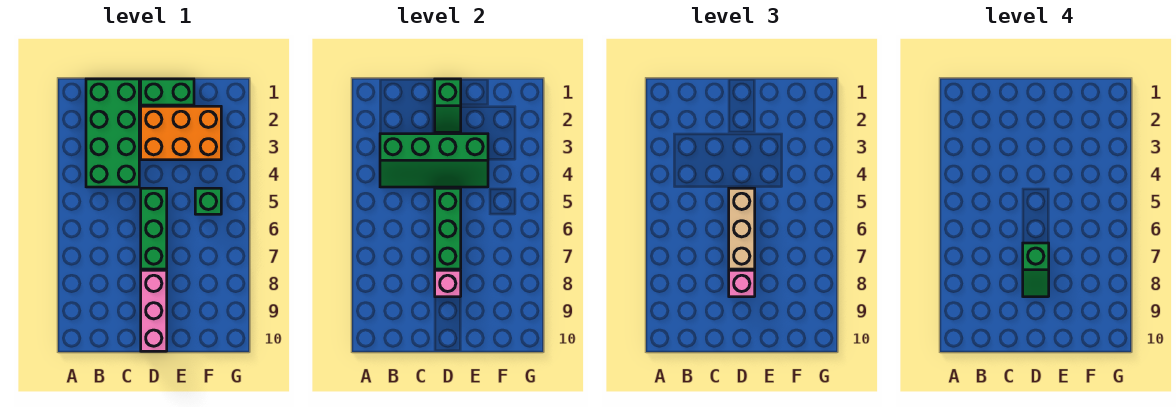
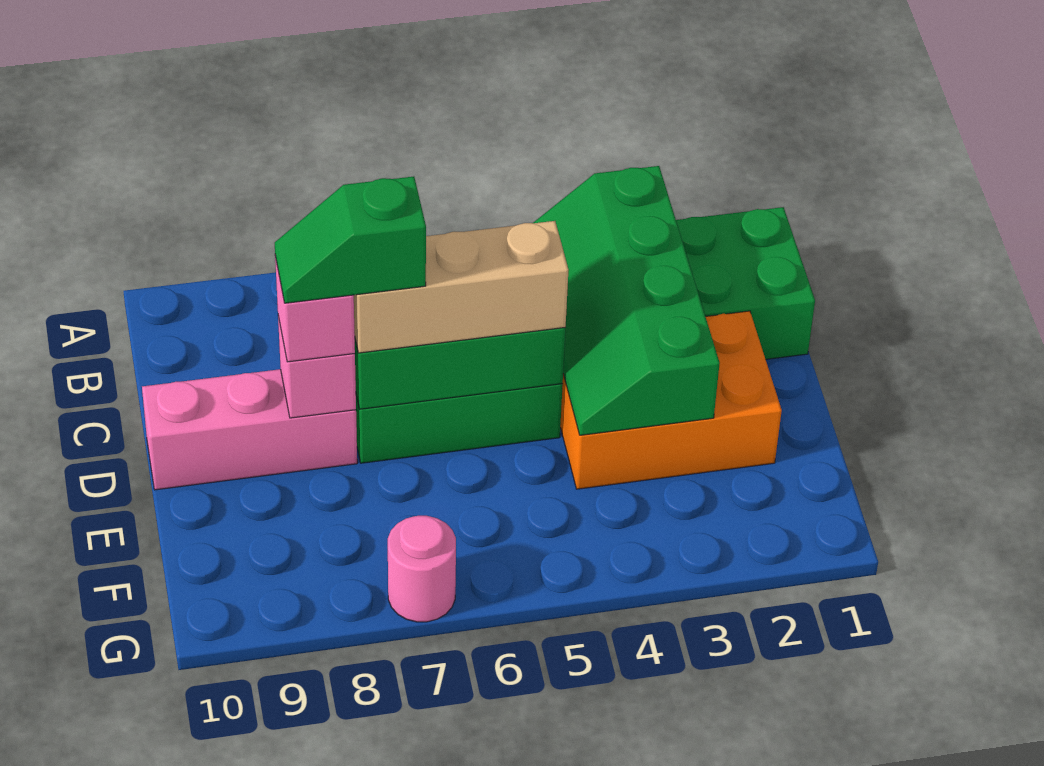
green 1x2 brick [141,79,194,105] -> none
green 1x2 slope [435,79,461,132] -> none
orange 2x3 brick [141,106,221,160] -> orange 2x3 brick turned to [560,311,782,489]
green 1x1 brick [195,188,221,214] -> none
none -> pink 1x1 round brick [388,516,456,622]

